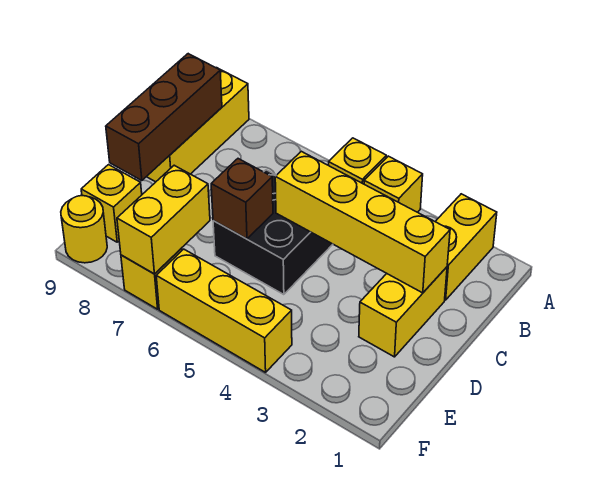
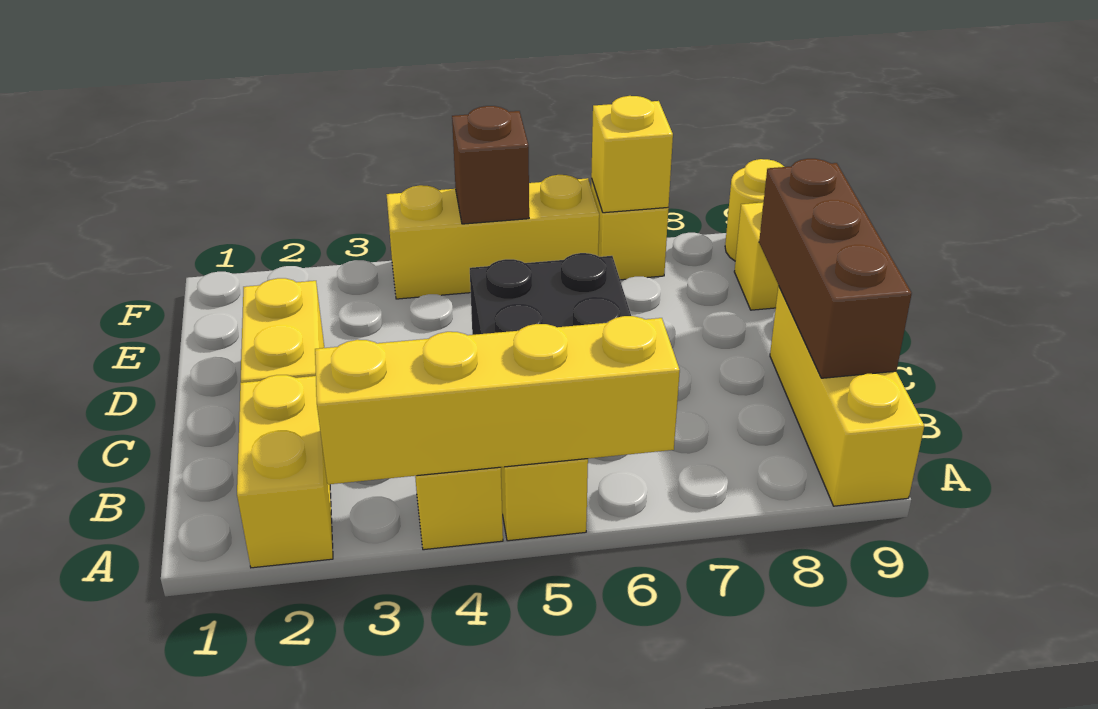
yellow 1x4 brick [275,151,450,293] -> yellow 1x4 brick moved to [315,316,680,484]
brown 1x1 brick [211,159,273,239] -> brown 1x1 brick moved to [452,106,529,224]
yellow 1x2 brick [117,165,210,274] -> yellow 1x1 brick [591,96,673,213]

